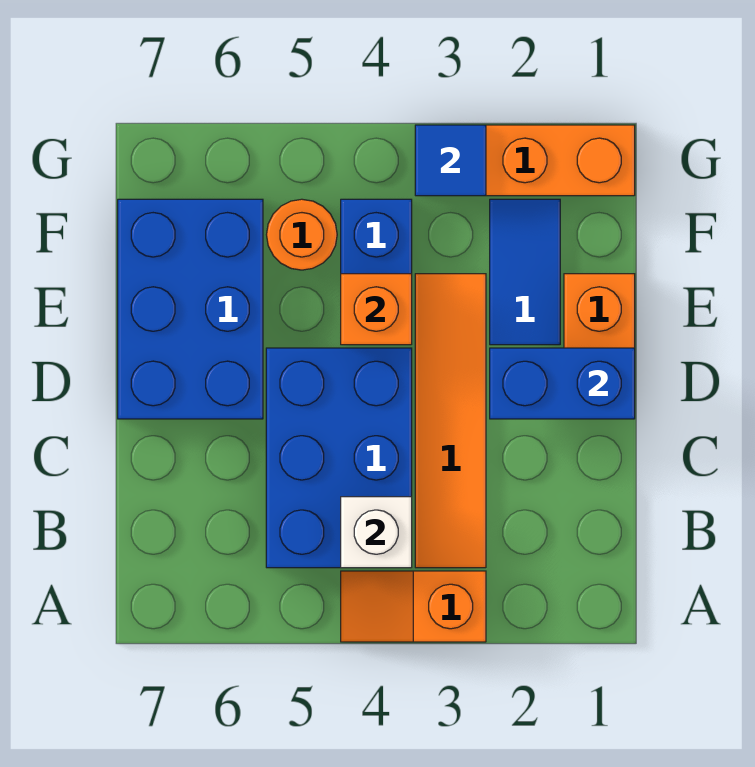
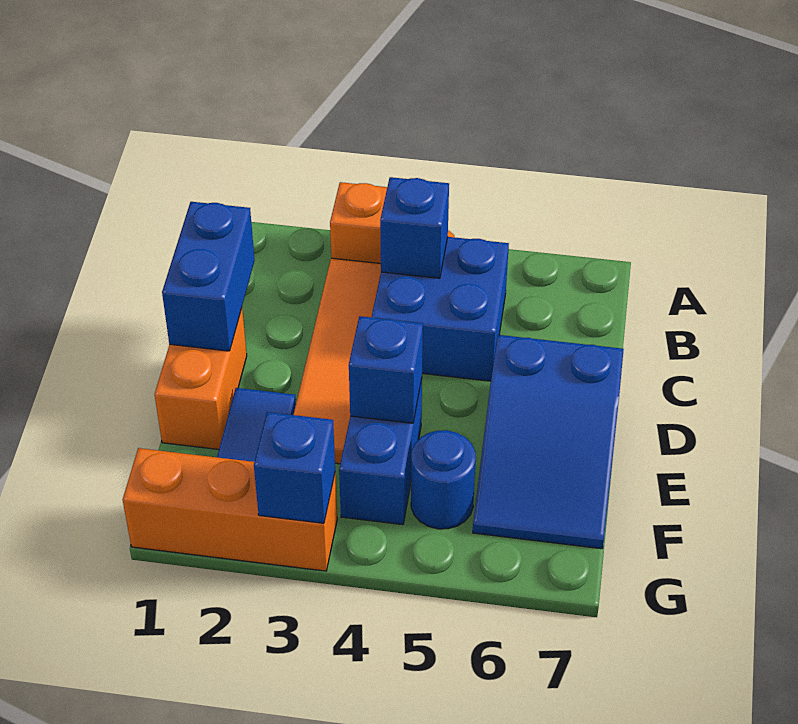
blue 2x3 brick [266,348,412,568] -> blue 2x2 brick [371,237,509,381]
white 1x1 brick [341,497,412,568] -> blue 1x1 brick [380,177,449,278]
blue 1x2 brick [490,348,635,419] -> blue 1x2 brick turned to [162,202,255,351]
blue 2x3 brick [118,199,263,419] -> blue 2x3 slope [473,335,624,549]
orange 1x1 brick [341,274,412,345] -> blue 1x1 brick [349,316,423,423]
orange 1x1 round brick [267,199,337,270] -> blue 1x1 round brick [411,430,476,529]
blue 1x1 tile [415,125,486,196] -> blue 1x1 brick [254,412,335,523]

